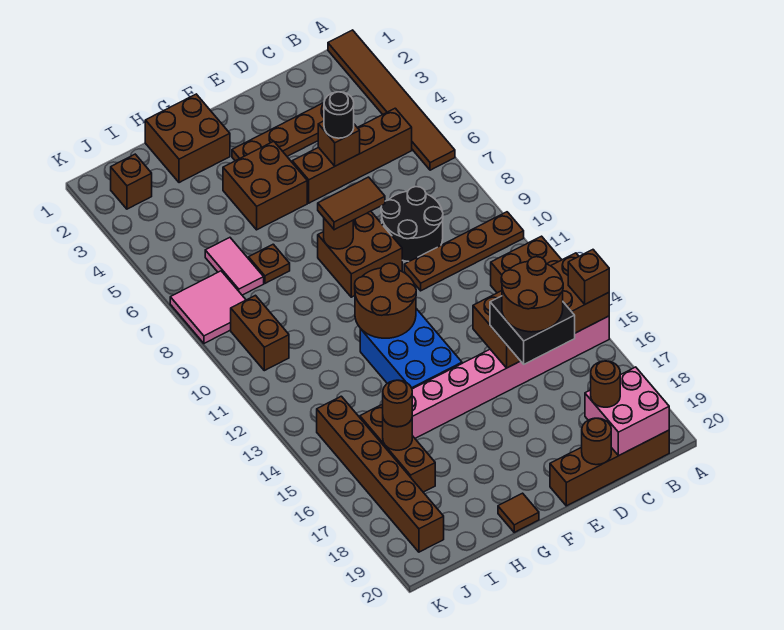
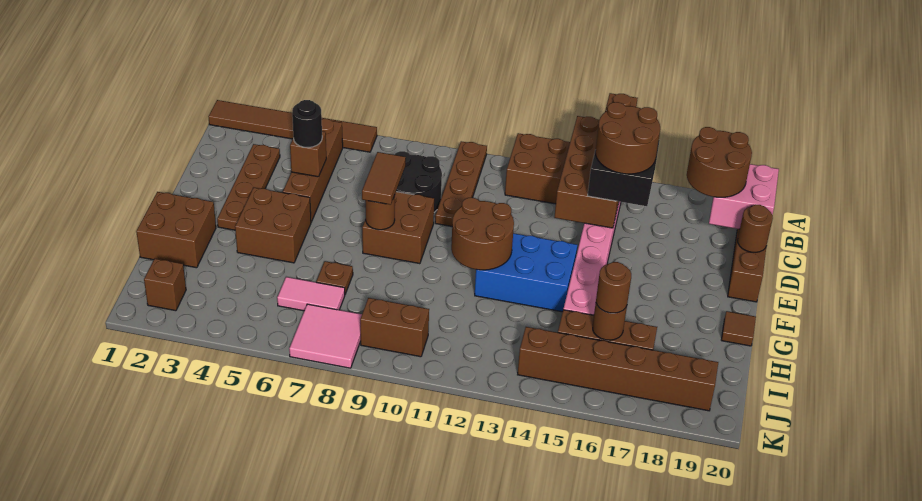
brown 1x1 round brick [591,361,620,407] -> brown 2x2 round brick [687,127,752,197]

